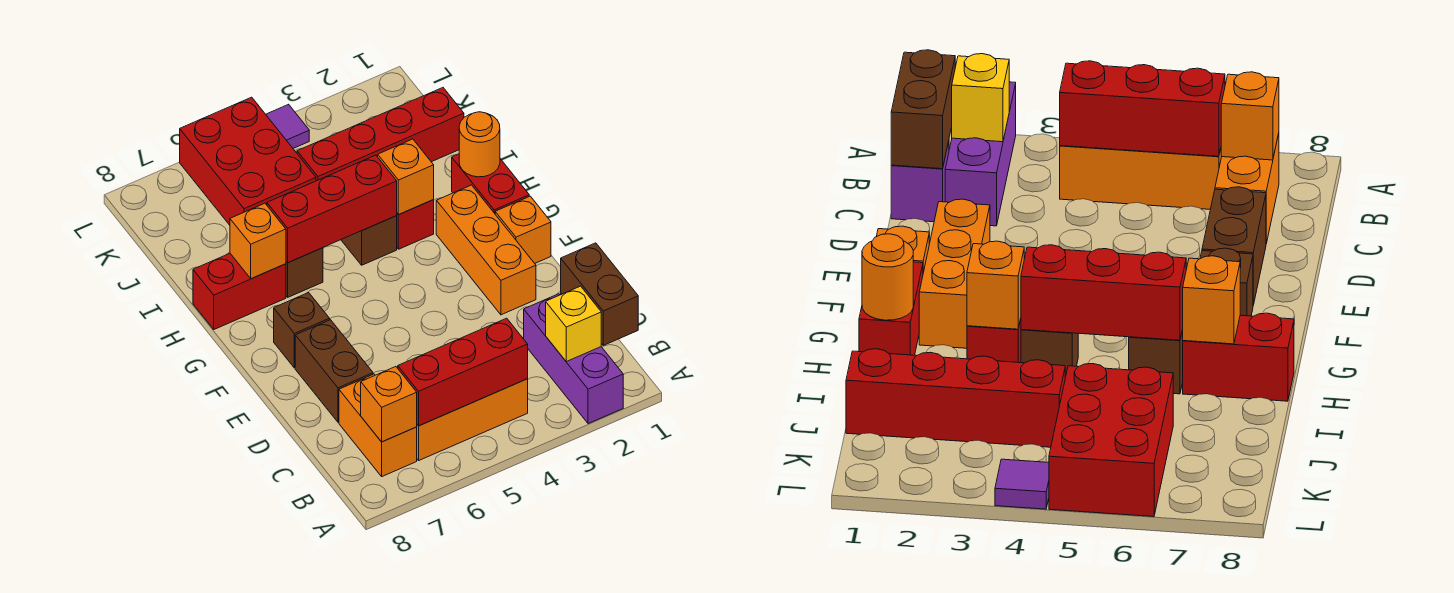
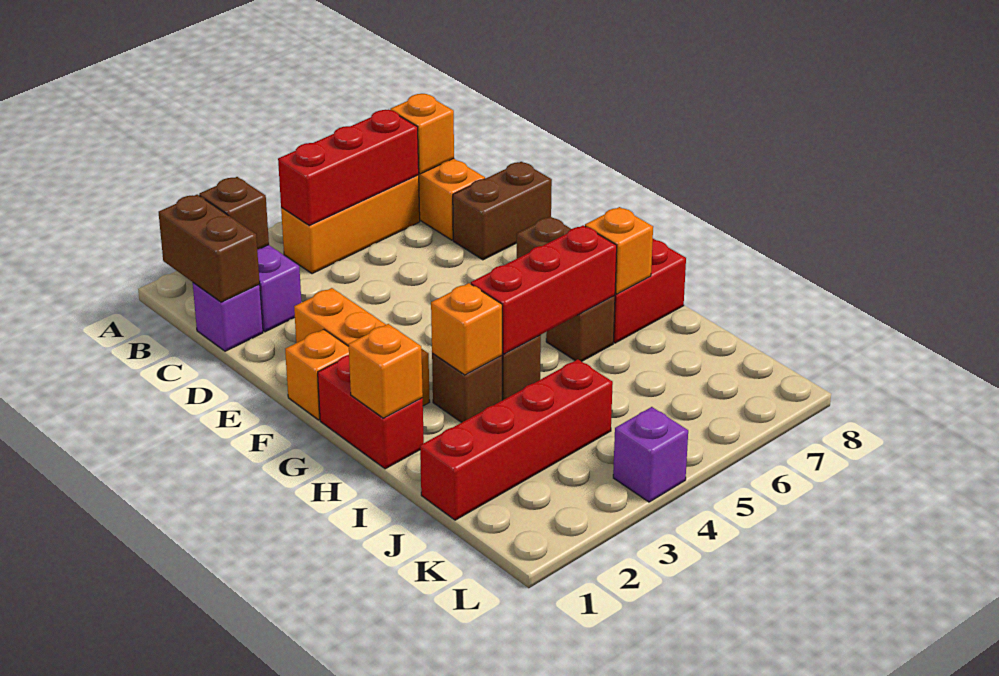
yellow 1x1 brick [546,286,601,362] -> brown 1x1 brick [199,177,269,249]
brown 1x2 brick [295,320,373,422] -> brown 1x2 brick turned to [453,162,552,260]
orange 1x1 round brick [459,112,500,177] -> orange 1x1 brick [349,324,423,418]
red 1x1 brick [397,200,434,249] -> brown 1x1 brick [432,353,502,423]
red 2x3 brick [180,97,316,225] -> none
purple 1x1 tile [266,104,309,148] -> purple 1x1 brick [613,407,688,502]

